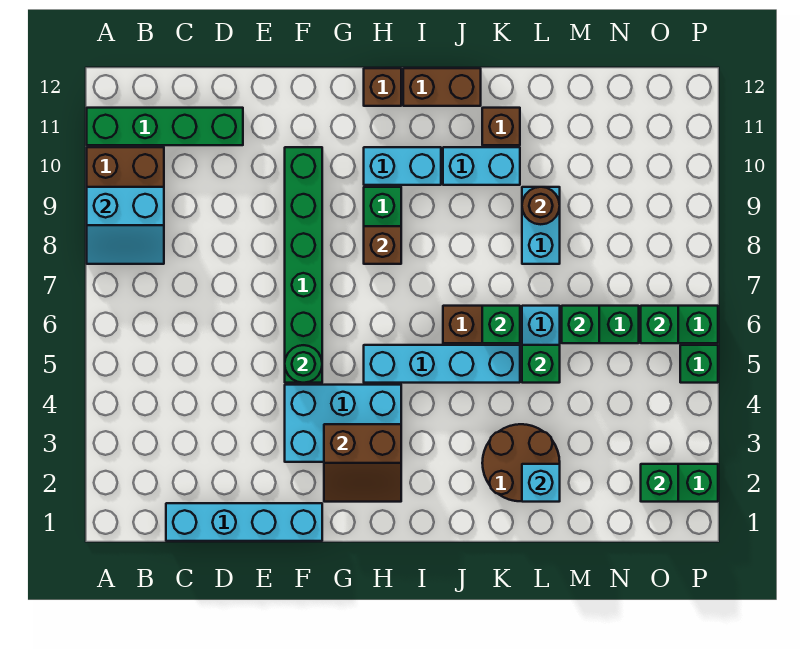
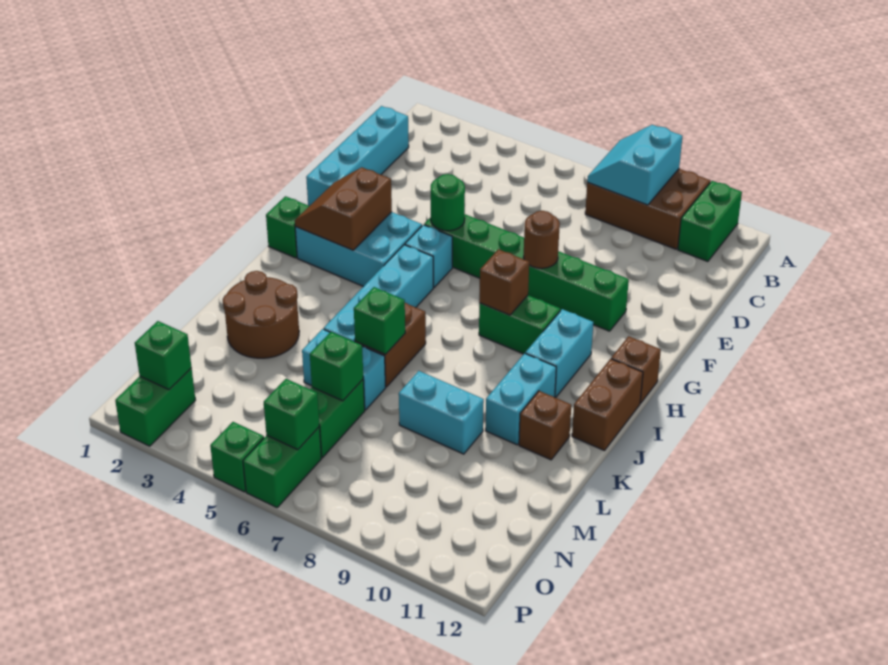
green 1x4 brick [87,108,243,145] -> green 1x2 brick [678,181,742,261]
cyan 2x3 brick [285,385,401,462] -> cyan 2x3 brick turned to [295,212,422,287]
cyan 1x1 brick [522,464,560,502] -> cyan 1x1 brick moved to [405,225,452,287]
green 1x1 brick [522,345,560,383] -> green 1x1 brick moved to [266,196,309,258]
brown 1x1 round brick [522,187,560,224] -> brown 1x1 round brick moved to [524,211,560,268]

